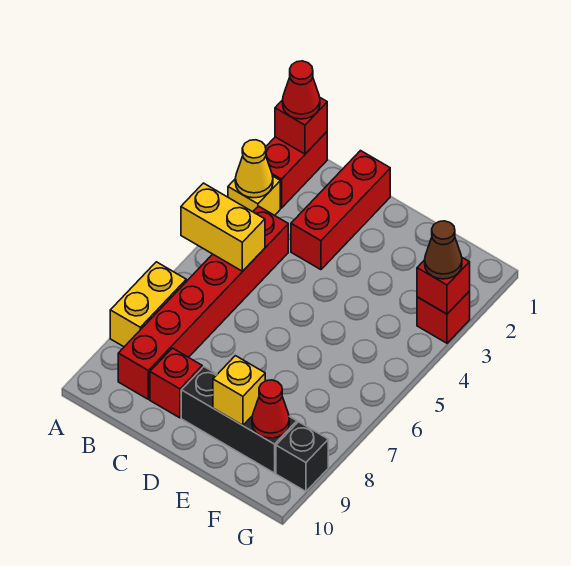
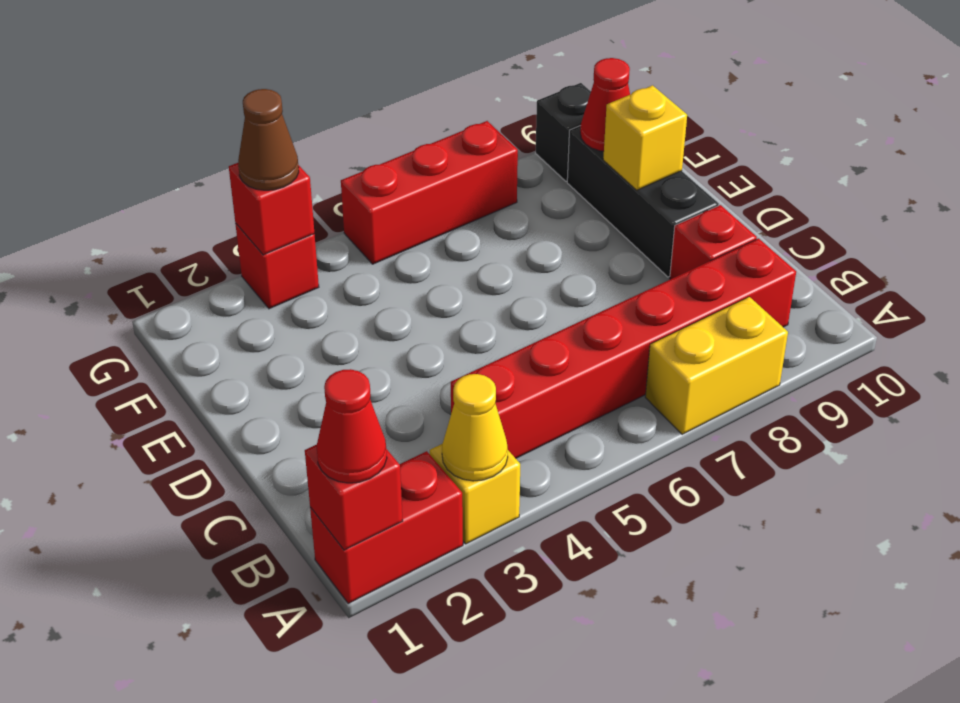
yellow 1x2 brick [181,183,265,271] -> none
red 1x3 brick [291,151,390,270] -> red 1x3 brick moved to [341,121,518,264]

